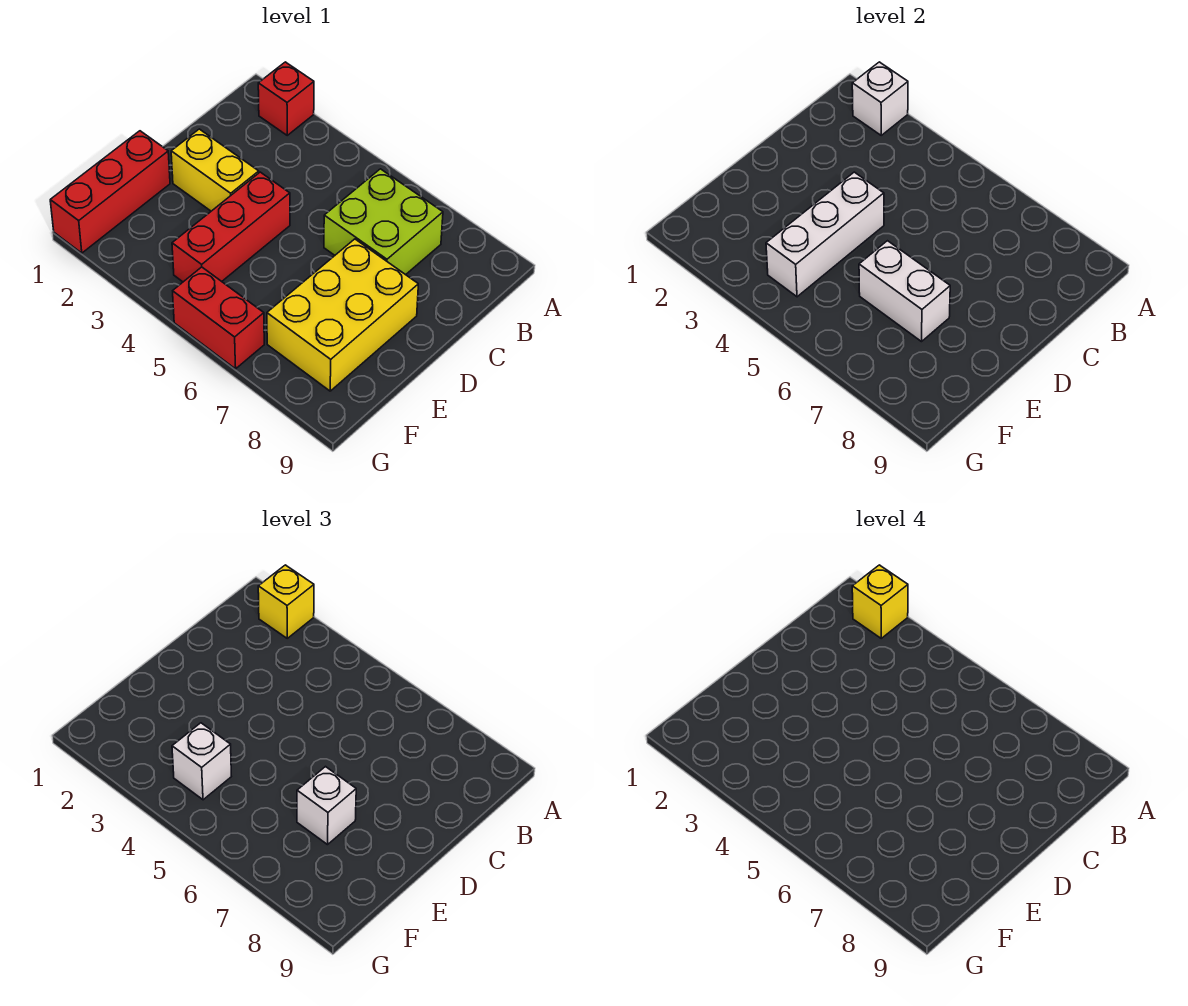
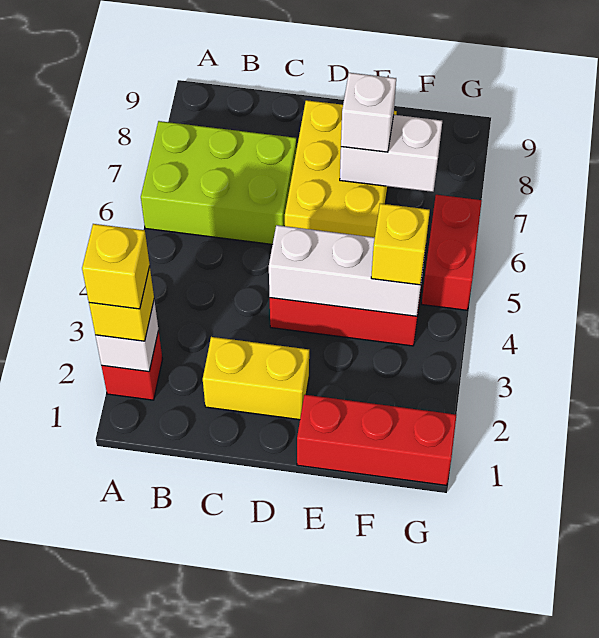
lime 2x2 brick [324,169,443,275] -> lime 2x3 brick [141,121,297,244]
yellow 1x2 brick [171,129,259,211] -> yellow 1x2 brick turned to [203,337,309,420]
yellow 2x3 brick [267,239,418,391] -> yellow 2x3 brick turned to [285,100,397,237]
white 1x2 brick [859,241,950,342] -> white 1x2 brick turned to [340,115,442,192]
white 1x1 brick [172,723,231,800] -> yellow 1x1 brick [371,204,430,285]

